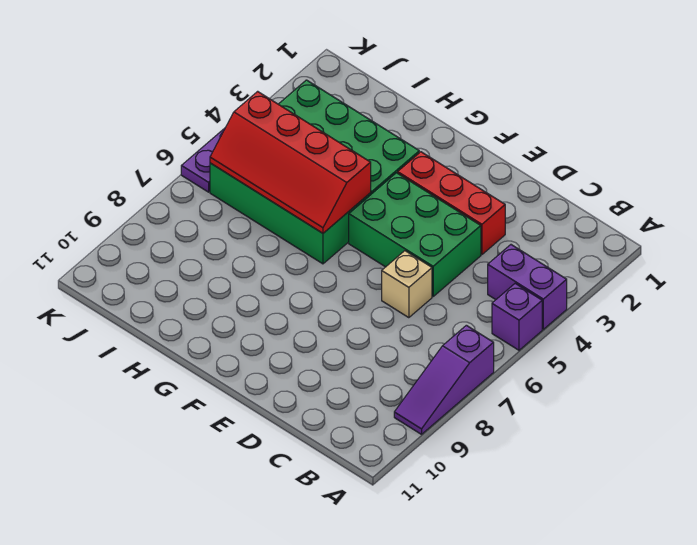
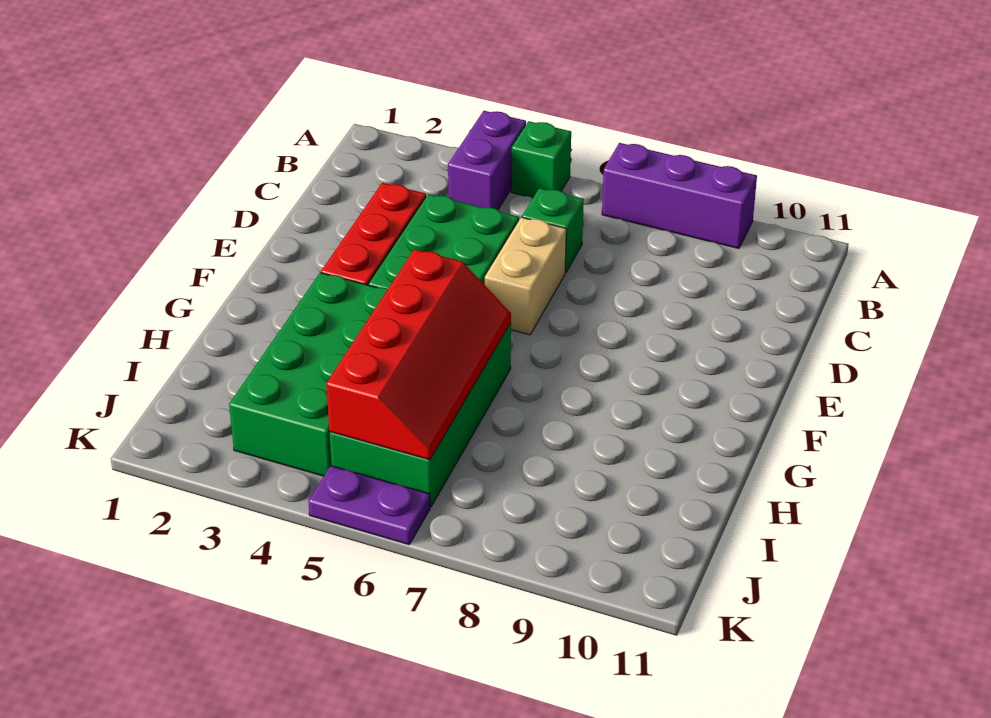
purple 1x1 brick [492,283,542,350] -> green 1x1 brick [511,121,571,198]
purple 1x3 slope [394,325,494,434] -> purple 1x3 brick [602,143,757,249]
none -> green 1x1 brick [522,188,584,273]
tan 1x1 brick [382,251,432,318] -> tan 1x2 brick [485,217,566,335]

